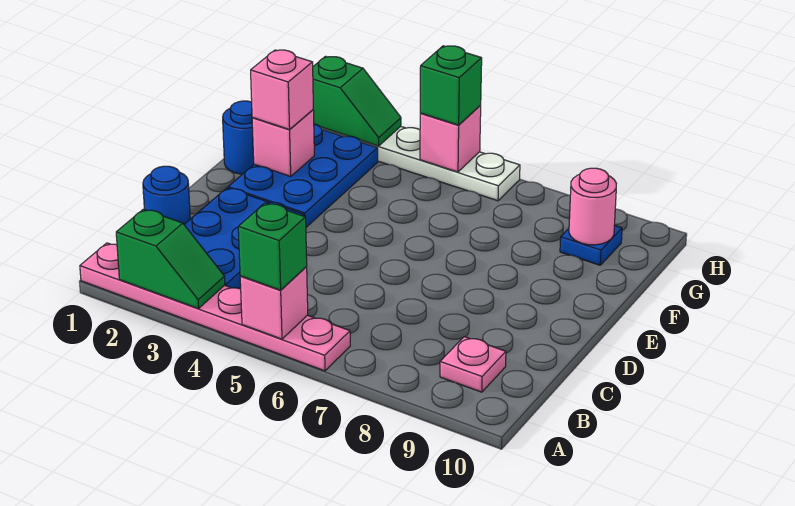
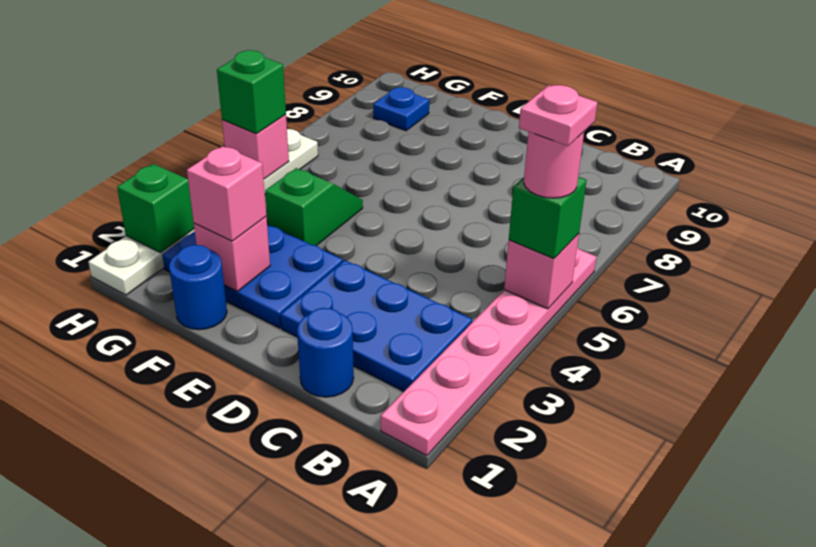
green 1x2 slope [116,209,225,309] -> green 1x2 slope moved to [265,168,363,246]
pink 1x1 plate [440,337,506,392] -> pink 1x1 plate moved to [519,85,597,146]
pink 1x1 round brick [569,168,616,245] -> pink 1x1 round brick moved to [524,132,584,198]

